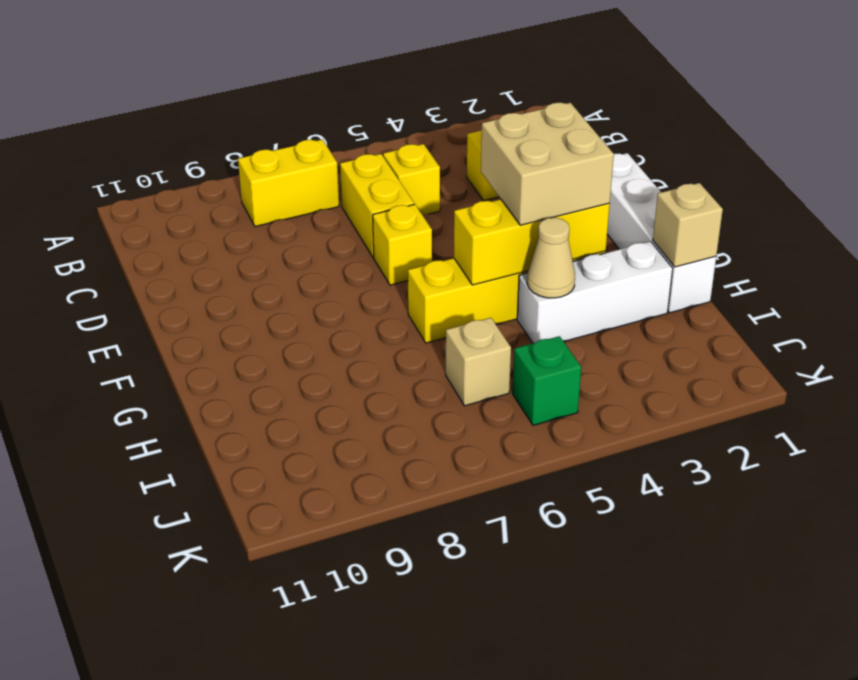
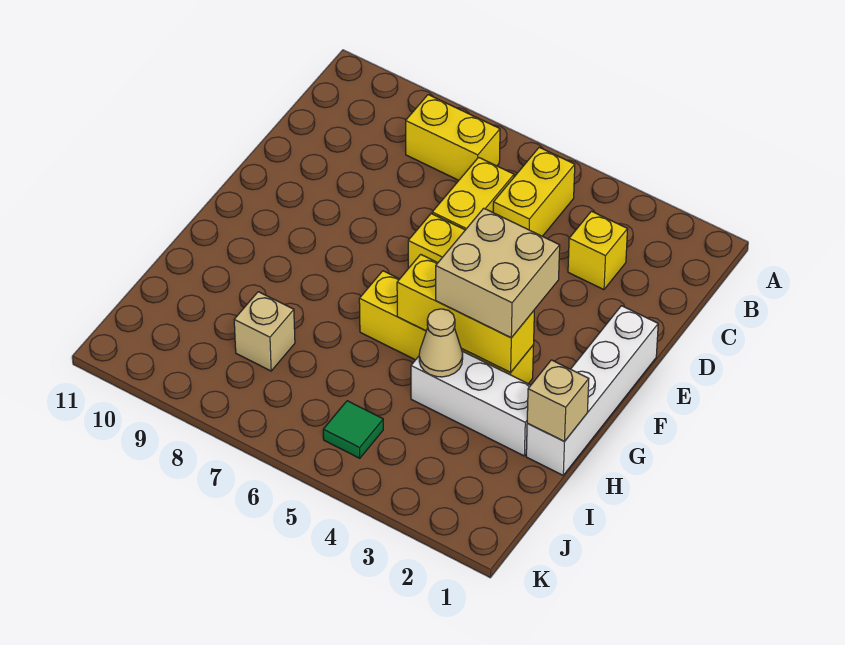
yellow 1x1 brick [383,144,440,215] -> yellow 1x2 brick [493,147,575,236]
tan 1x1 brick [446,318,511,406] -> tan 1x1 brick moved to [234,292,295,371]
green 1x1 brick [513,336,581,425] -> green 1x1 tile [323,401,383,458]

